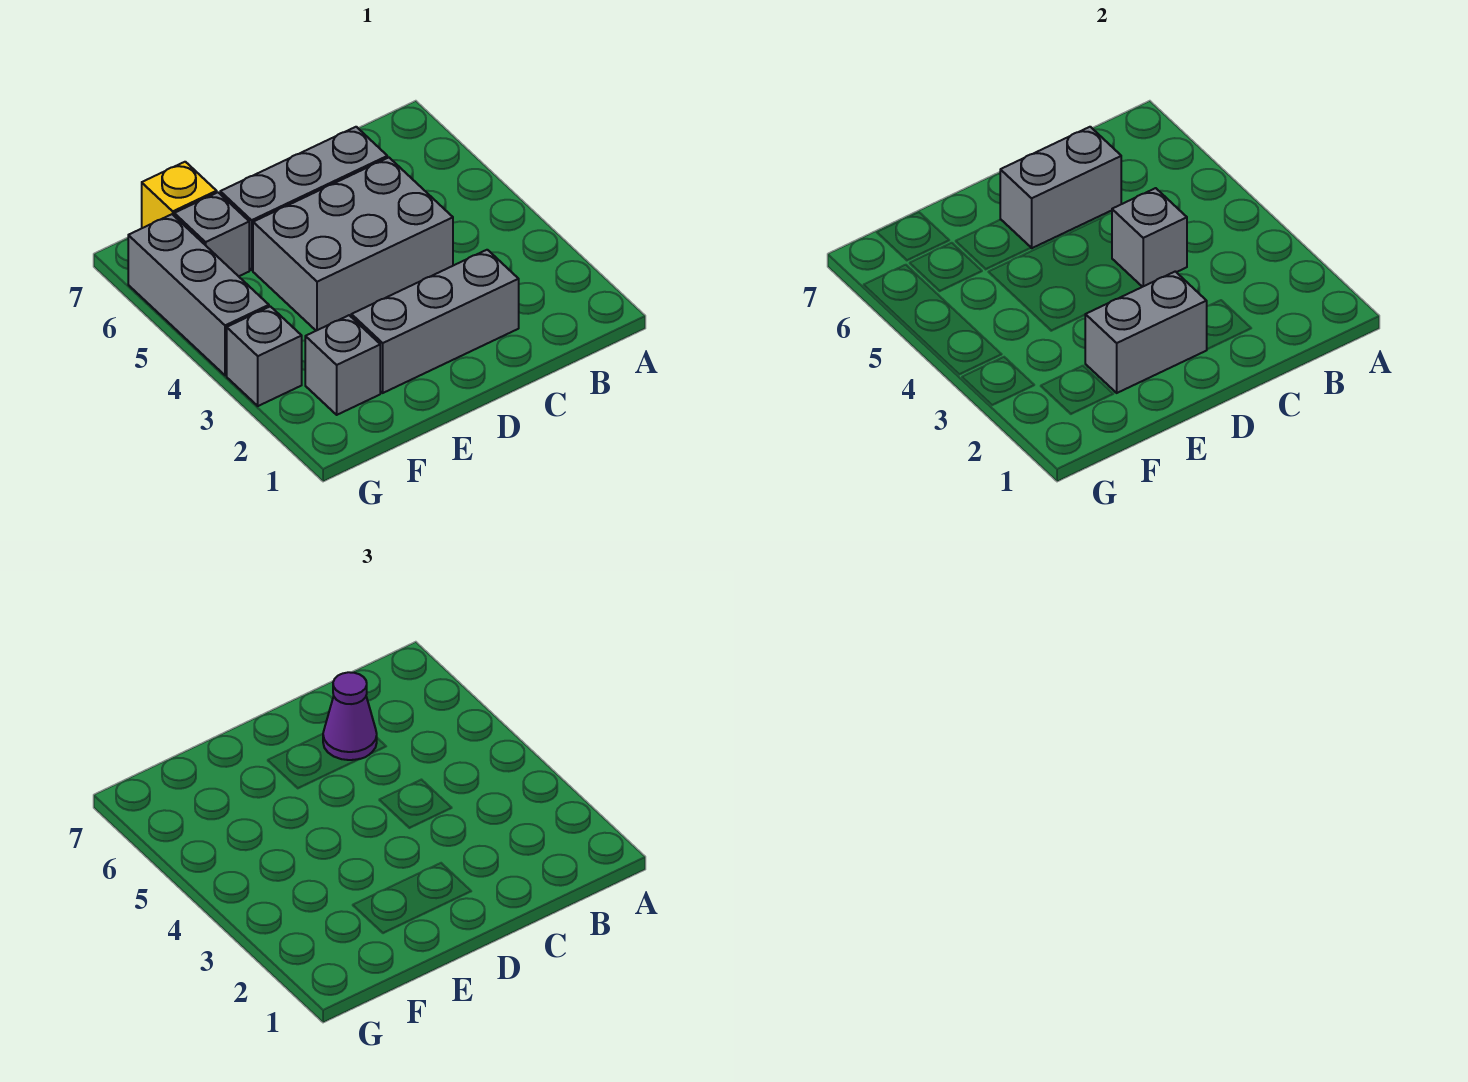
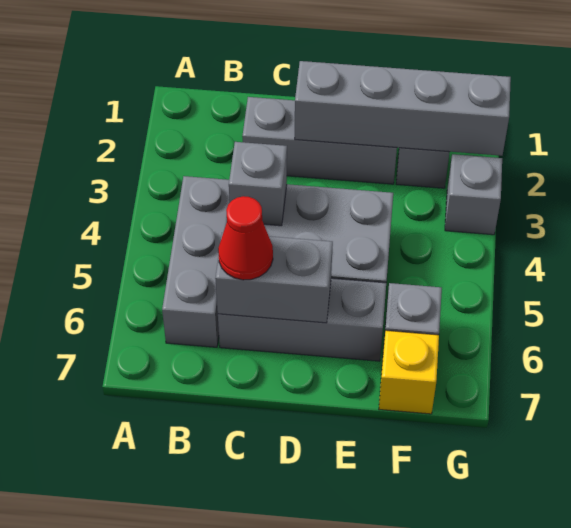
purple 1x1 cone [323,672,377,760] -> red 1x1 cone [218,196,273,280]
grey 1x2 brick [1085,271,1207,393] -> grey 1x4 brick [295,61,511,156]
grey 1x3 brick [128,214,269,375] -> grey 1x3 brick moved to [162,176,230,347]

